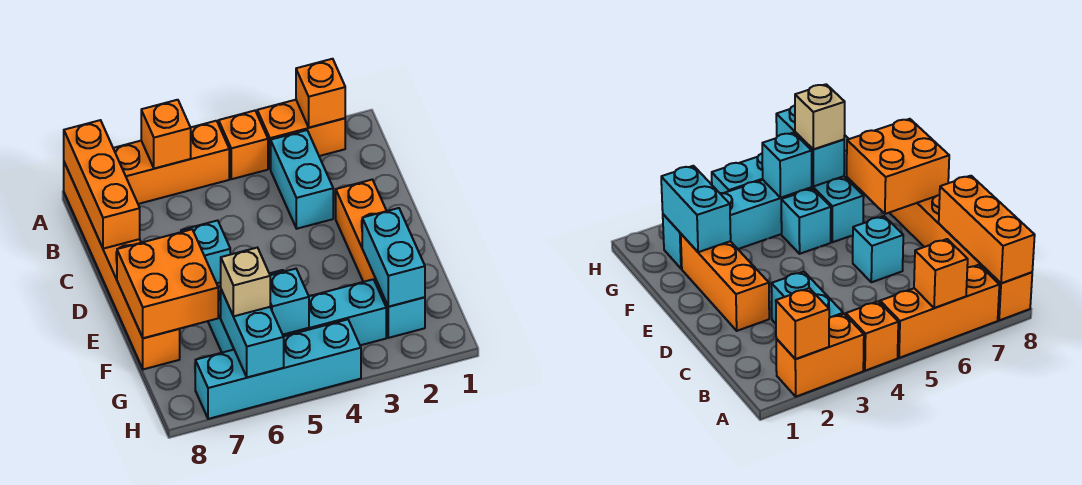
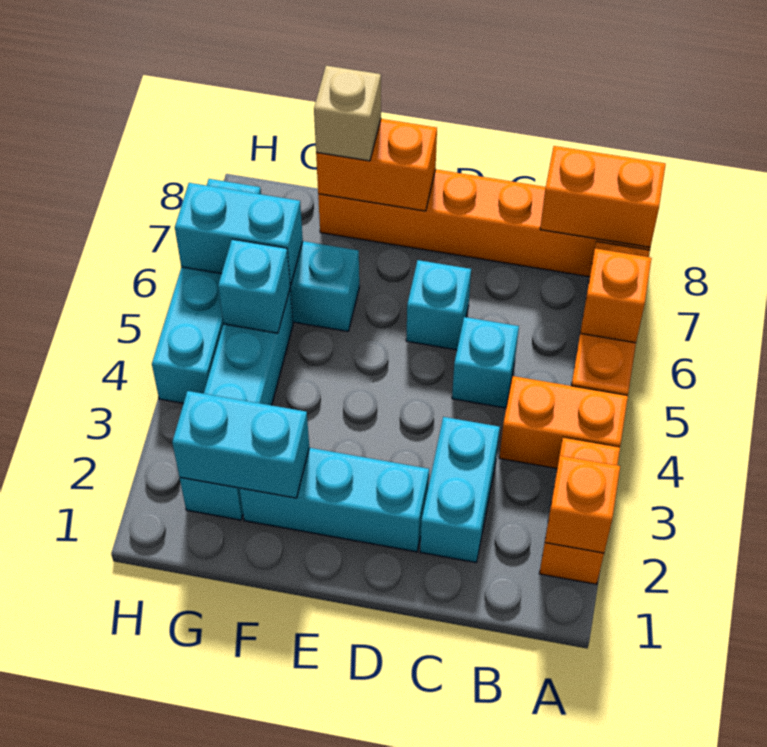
orange 1x1 brick [219,111,268,179] -> orange 1x2 brick [499,376,628,468]
orange 1x3 brick [64,120,140,249] -> orange 1x2 brick [540,146,666,247]
cyan 1x2 brick [271,130,333,229] -> cyan 1x2 brick turned to [420,417,500,562]
orange 1x3 brick [336,180,386,283] -> cyan 1x3 brick [239,448,429,552]
orange 2x2 brick [117,229,218,338] -> orange 1x2 brick [316,119,437,211]
cyan 1x1 brick [781,189,831,254] -> cyan 1x1 brick moved to [452,317,519,408]
tan 1x1 brick [221,248,270,316] -> tan 1x1 brick moved to [314,66,381,161]

